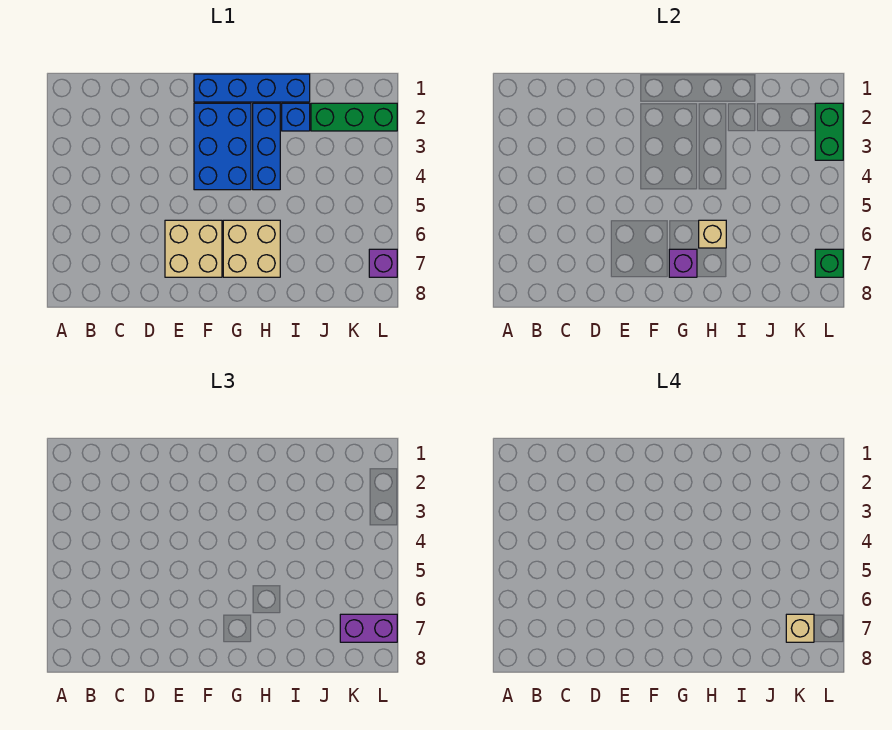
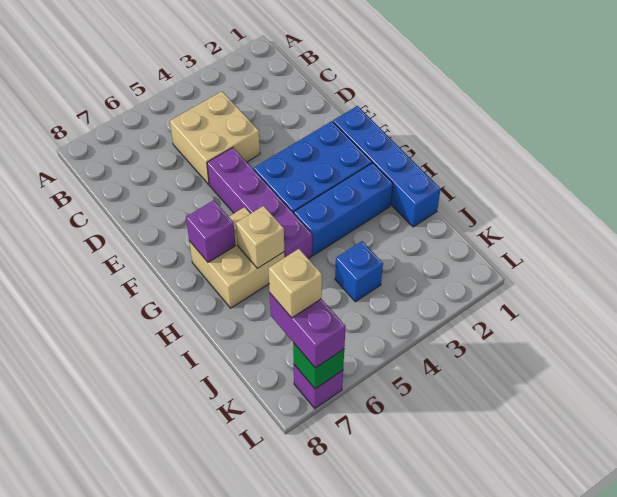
none -> purple 1x4 brick [207,147,312,259]
tan 2x2 brick [165,220,222,277] -> tan 2x2 brick moved to [170,91,260,184]
blue 1x1 brick [282,103,310,131] -> blue 1x1 brick moved to [335,241,383,302]
green 1x3 brick [311,103,397,131] -> none
green 1x2 brick [815,103,843,160] -> none

